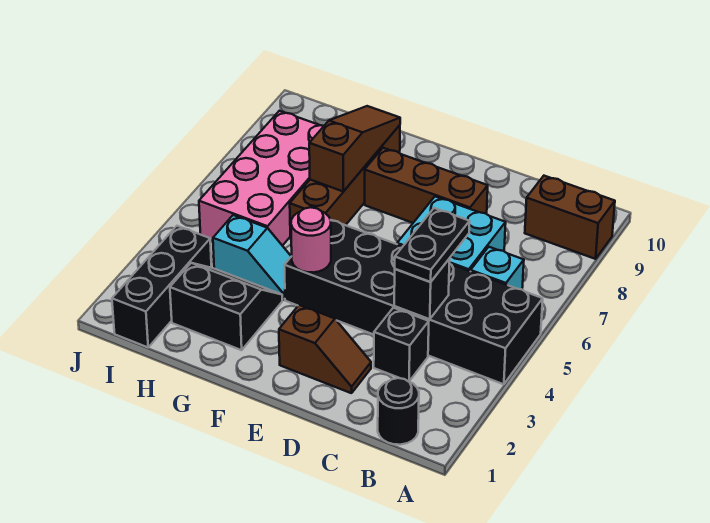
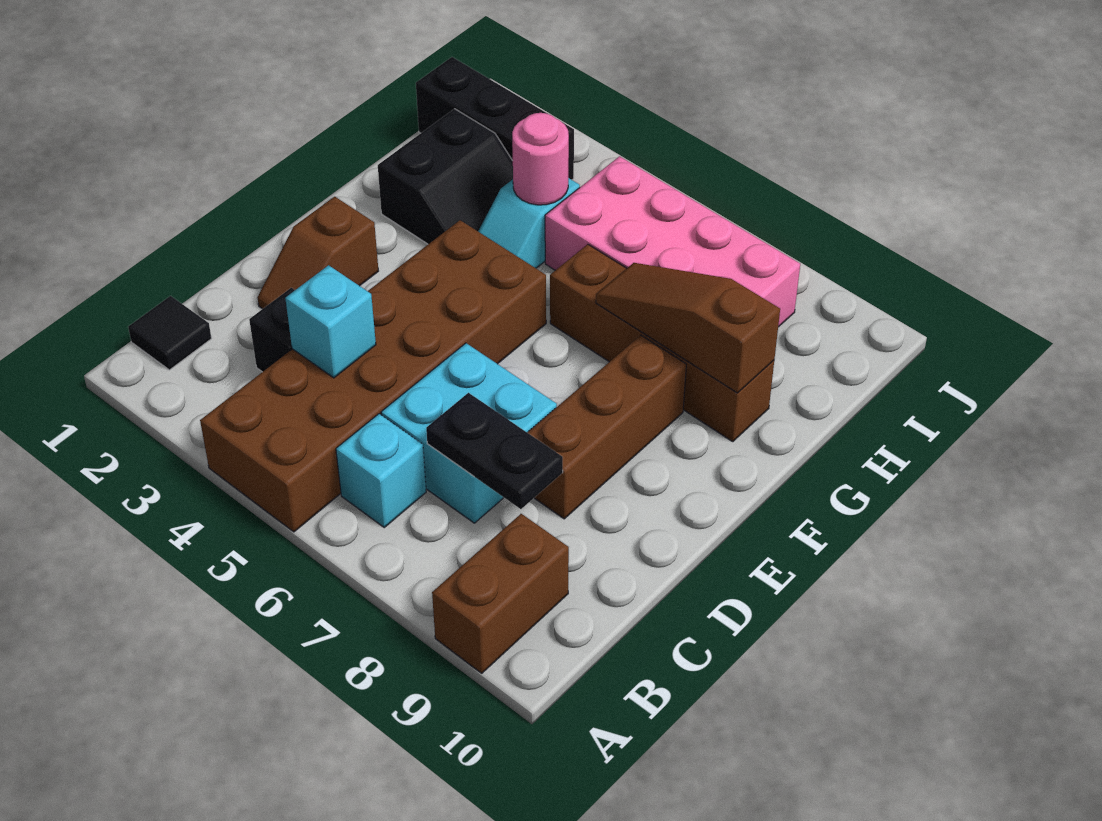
black 2x6 brick [284,220,543,384] -> brown 2x6 brick [200,220,546,532]
black 1x1 round brick [378,378,419,445] -> black 1x1 tile [128,296,211,370]
black 1x1 brick [394,259,450,319] -> cyan 1x1 brick [285,265,376,378]
black 1x2 plate [395,208,470,282] -> black 1x2 plate moved to [426,393,563,509]
pink 1x1 round brick [291,207,331,273] -> pink 1x1 round brick moved to [512,113,569,205]
brown 1x3 slope [309,106,400,192] -> brown 1x3 slope turned to [596,263,780,393]

